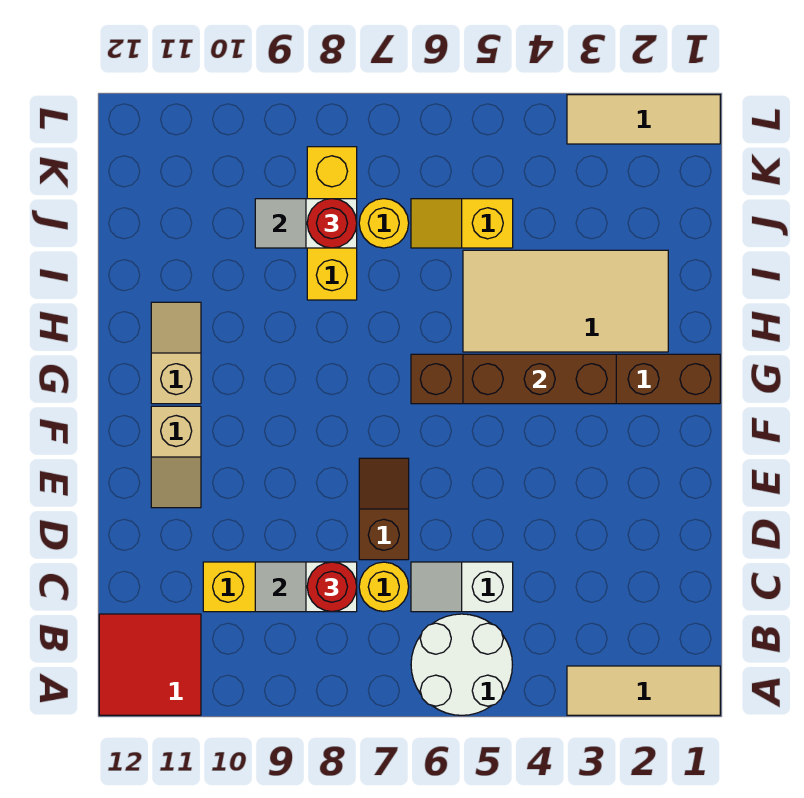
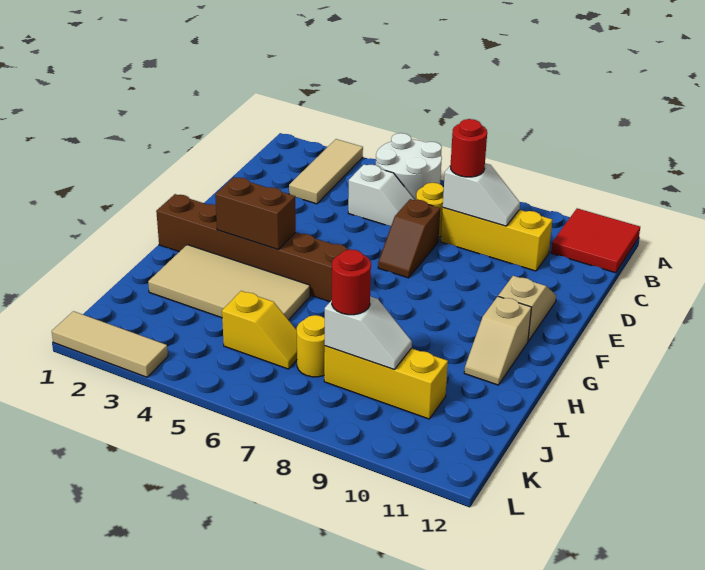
tan 1x3 tile [567,666,720,715] -> tan 1x3 tile turned to [289,139,363,204]
brown 1x3 brick [463,354,616,404] -> brown 1x2 brick [215,177,296,249]
yellow 1x3 brick [307,147,357,300] -> yellow 1x3 brick turned to [324,346,448,419]

